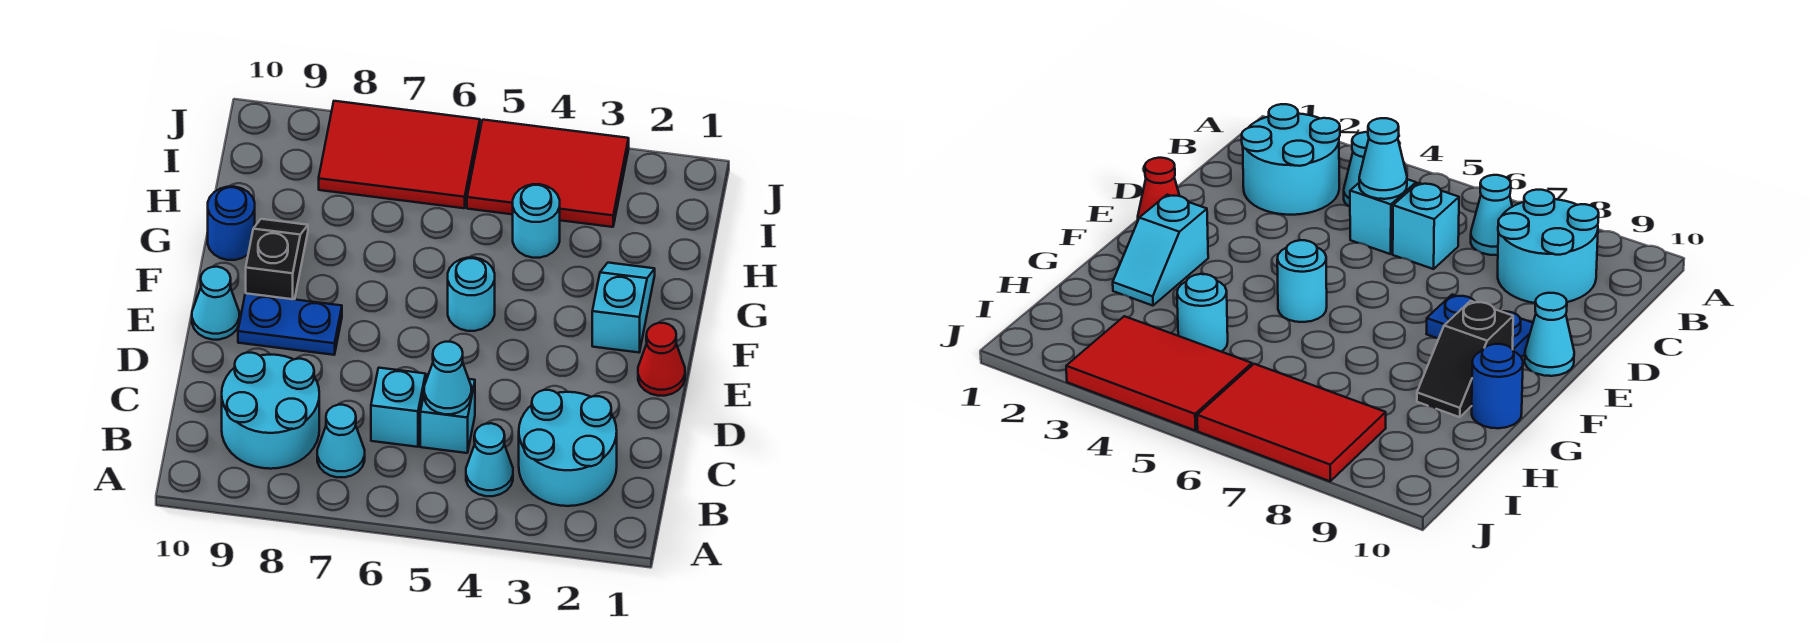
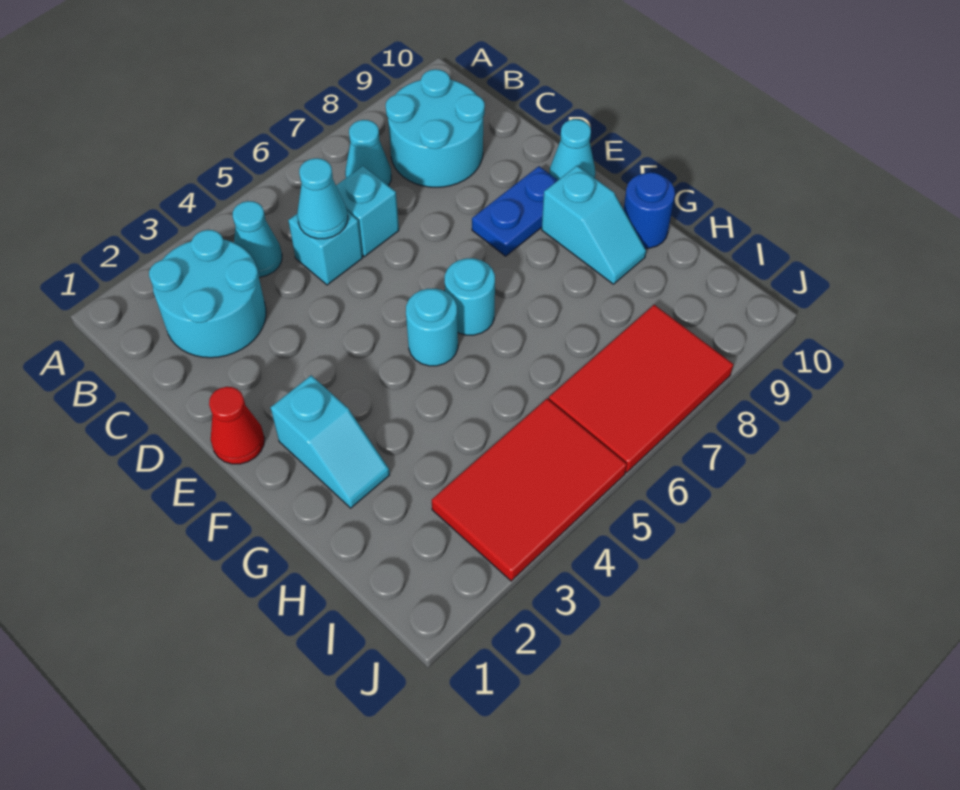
black 1x2 slope [246,219,308,299] -> cyan 1x2 slope [542,166,646,284]
cyan 1x1 round brick [513,184,560,258] -> cyan 1x1 round brick moved to [445,258,495,335]

